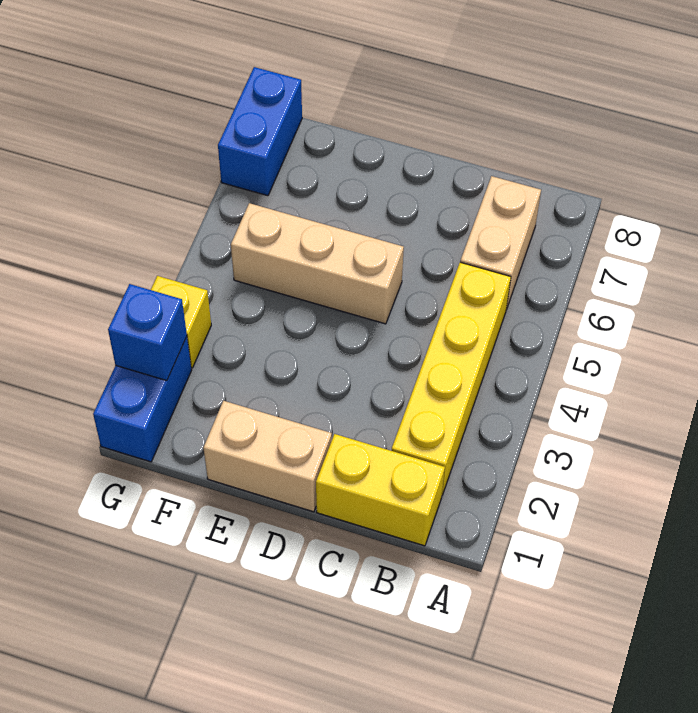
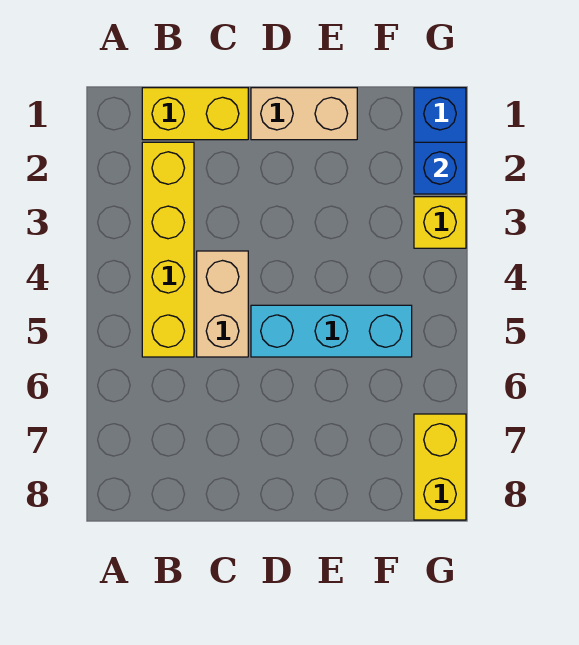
tan 1x2 brick [460,176,541,310] -> tan 1x2 brick moved to [197,251,248,357]
tan 1x3 brick [231,203,404,324] -> cyan 1x3 brick [251,305,412,357]
blue 1x2 brick [218,67,302,196] -> yellow 1x2 brick [414,414,466,520]

